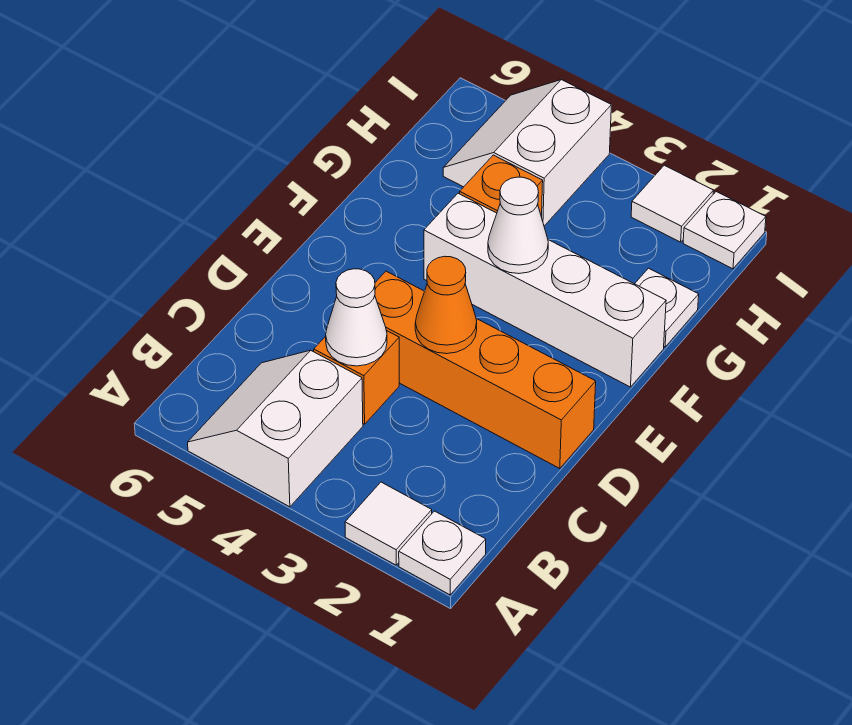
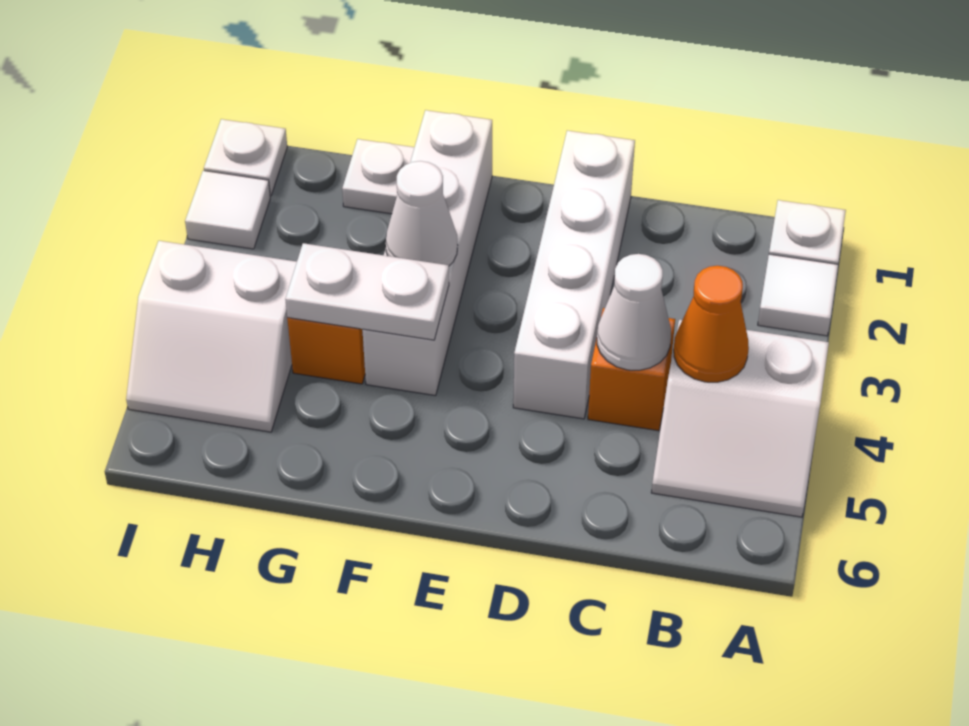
orange 1x4 brick [375,271,596,469] -> white 1x4 brick [513,131,635,419]
orange 1x1 cone [415,256,477,354] -> orange 1x1 cone moved to [674,266,749,382]
none -> white 1x2 plate [285,243,449,340]

